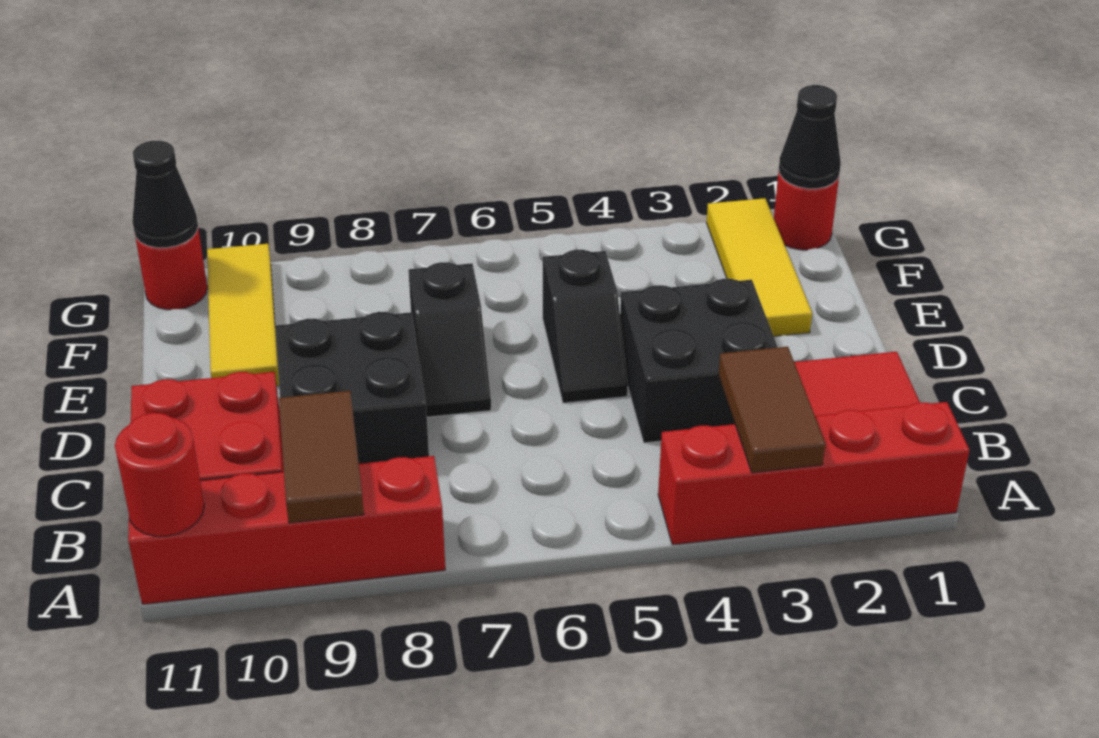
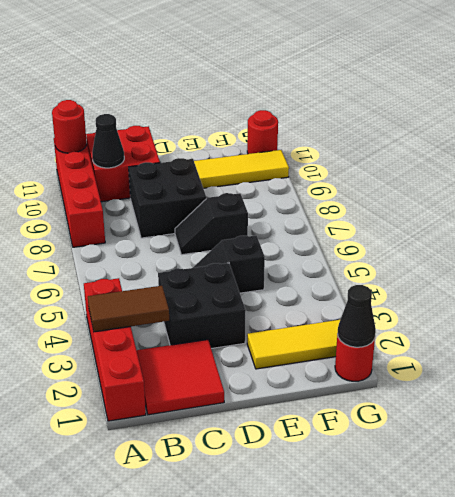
brown 1x2 tile [279,391,364,523] -> none
black 1x1 cone [132,141,198,248] -> black 1x1 cone moved to [92,114,124,168]

